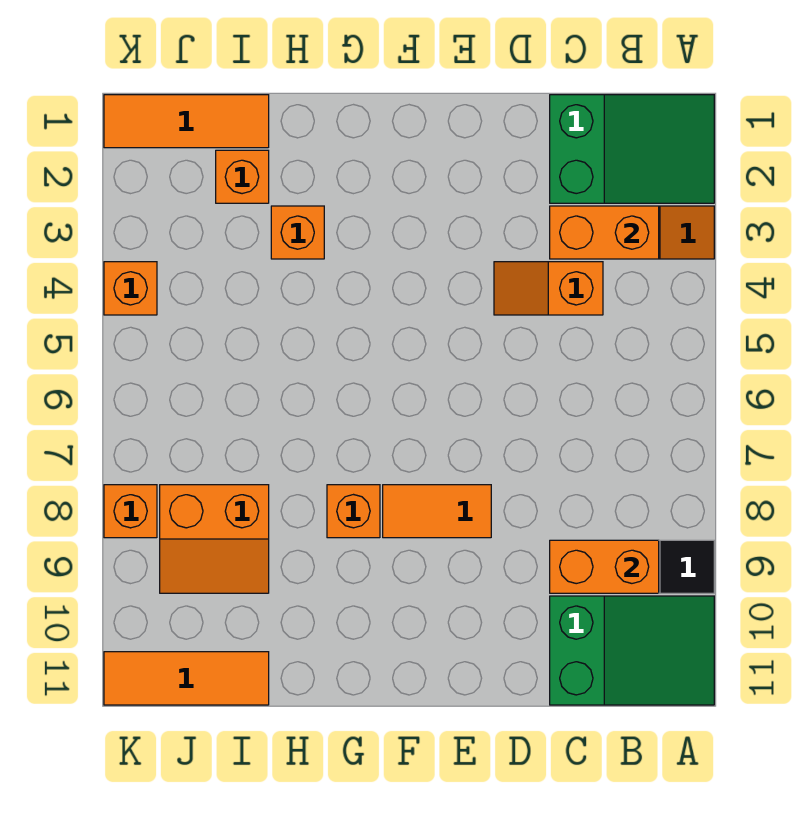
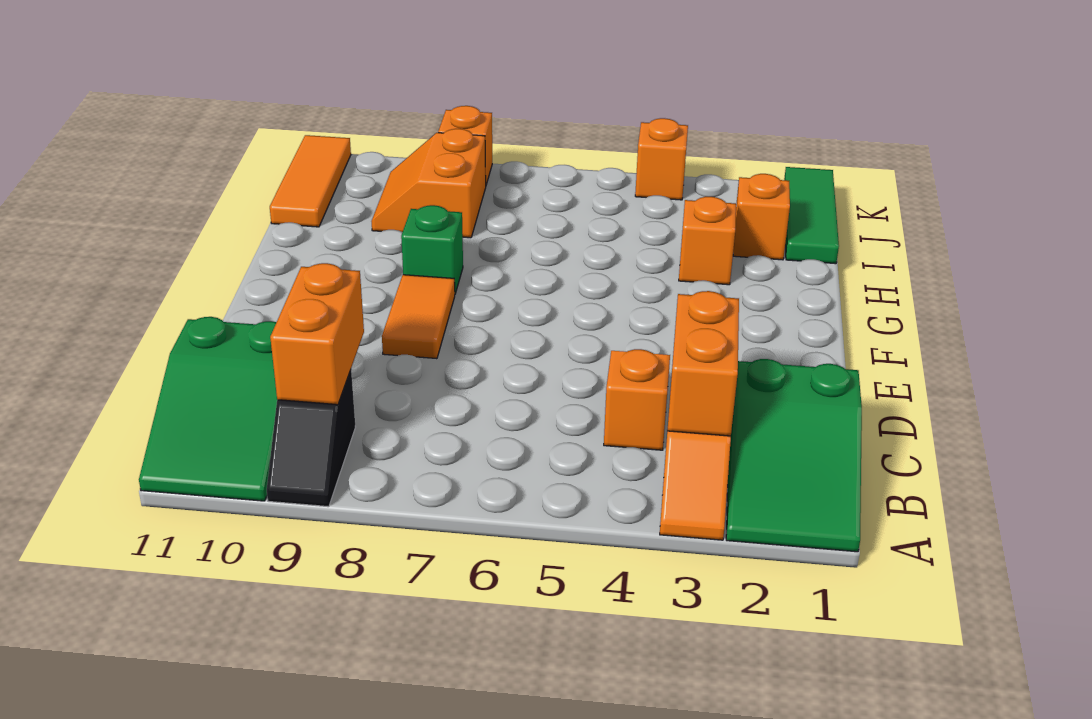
orange 1x1 brick [327,485,380,538] -> green 1x1 brick [401,205,463,294]
orange 1x3 tile [104,95,269,148] -> green 1x3 tile [784,167,839,264]

